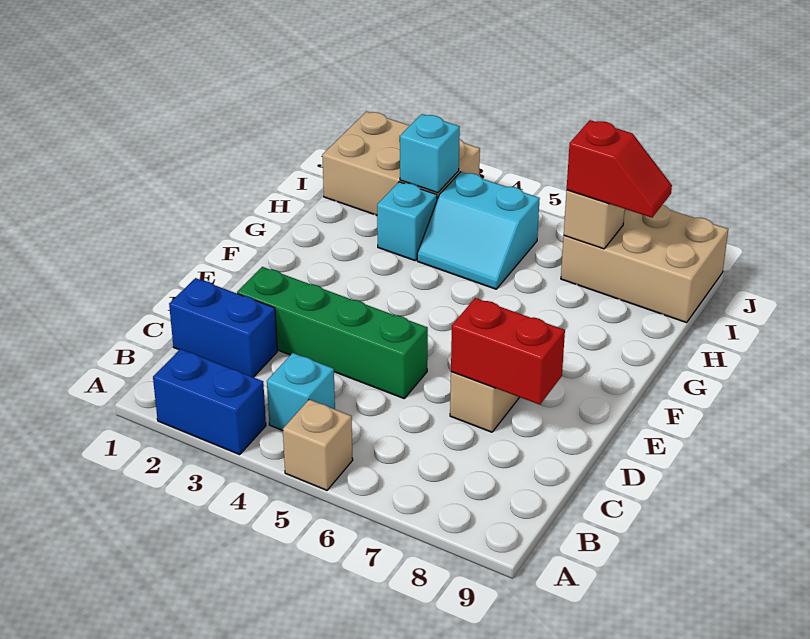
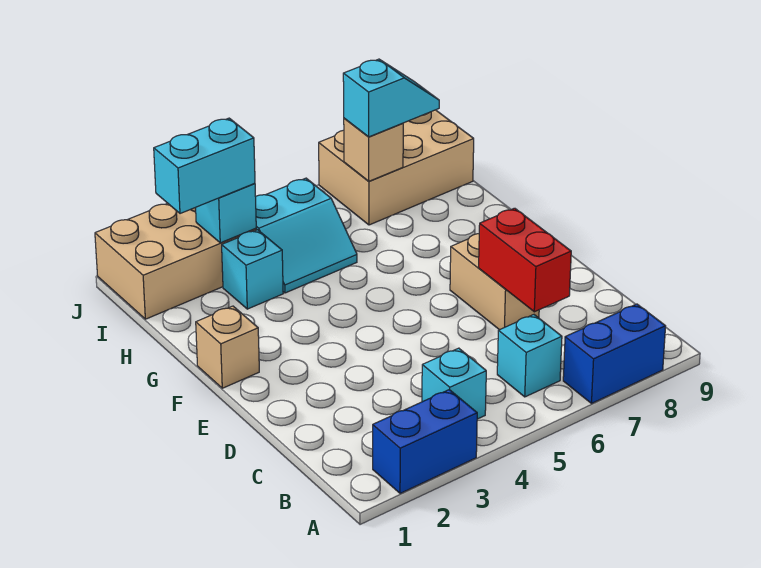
tan 1x1 brick [283,399,353,490] -> tan 1x1 brick moved to [196,306,259,388]
none -> cyan 1x1 brick [497,315,562,397]
blue 1x2 brick [169,278,277,377] -> blue 1x2 brick moved to [563,304,666,403]
green 1x4 brick [237,267,428,398] -> none
red 1x2 brick [451,298,565,405] -> red 1x2 brick turned to [479,208,571,312]
none -> cyan 1x2 brick [154,118,255,214]
red 1x2 slope [567,120,672,218] -> cyan 1x2 slope [343,59,439,137]

